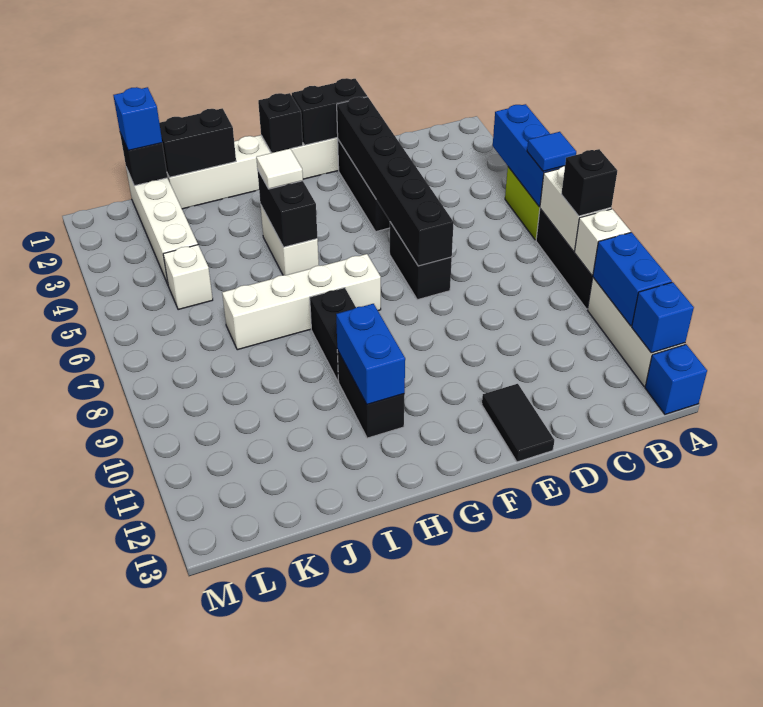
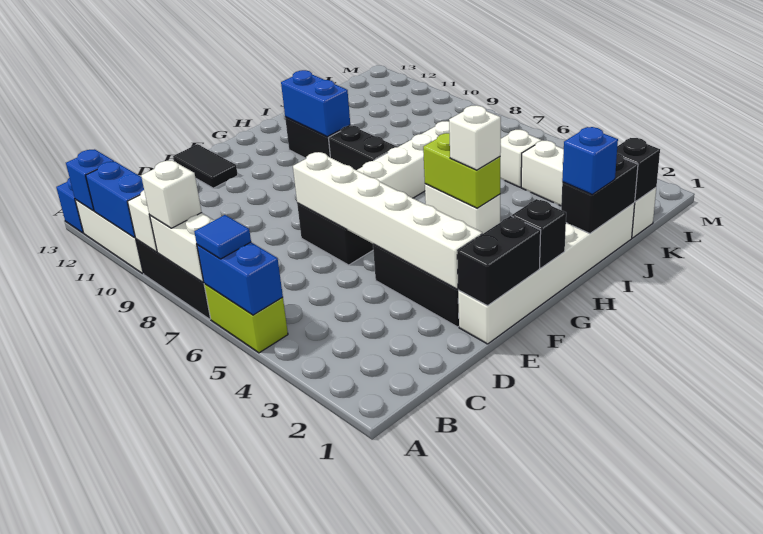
blue 1x3 brick [493,104,560,207] -> blue 1x2 brick [197,242,283,315]
black 1x1 brick [561,149,617,216] -> white 1x1 brick [141,160,202,228]
black 1x6 brick [337,97,454,266] -> white 1x6 brick [293,152,482,289]
black 1x2 brick [257,169,317,247] -> lime 1x2 brick [423,133,500,208]
white 1x1 tile [256,149,303,189] -> white 1x1 brick [449,105,501,170]
blue 1x1 brick [113,87,162,151] -> blue 1x1 brick moved to [562,127,618,195]

